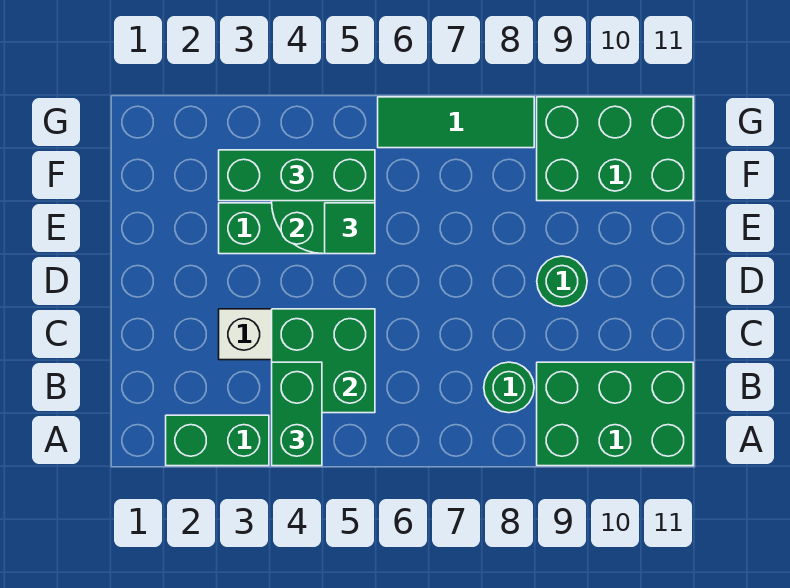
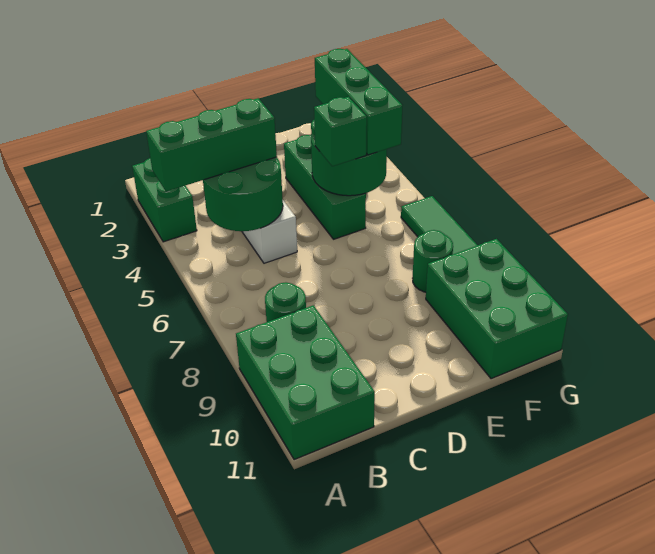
green 1x2 brick [272,362,322,466] -> green 1x3 brick [146,98,277,191]
green 2x2 brick [272,309,375,413] -> green 2x2 round brick [203,157,283,231]
green 1x1 round brick [537,256,587,307] -> green 1x1 round brick moved to [413,230,453,292]
green 1x1 tile [325,203,375,254] -> green 1x1 brick [314,97,367,166]

